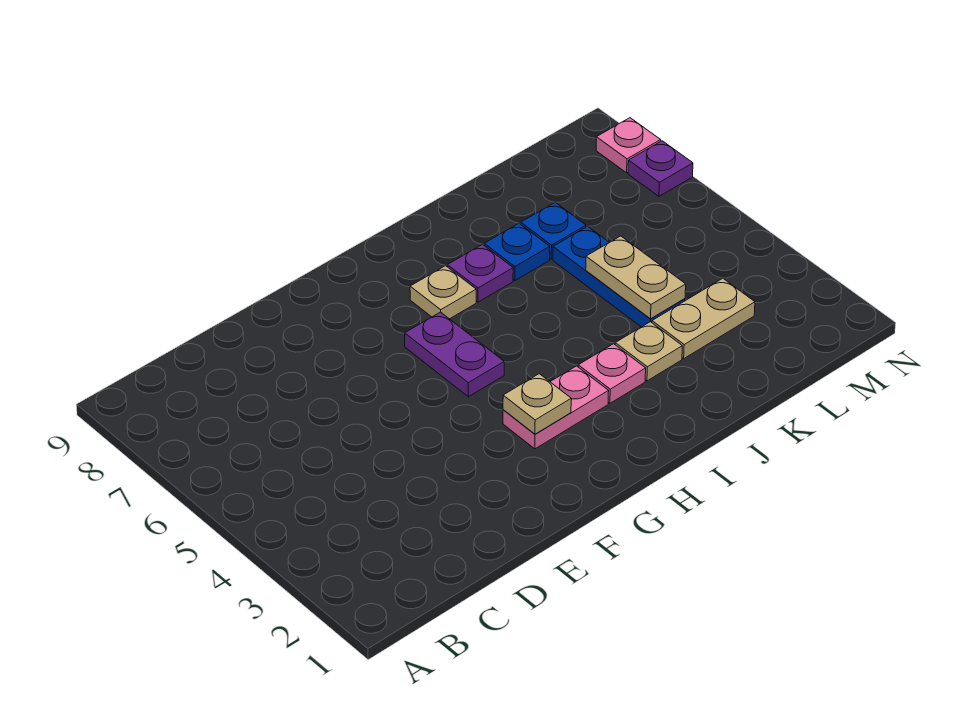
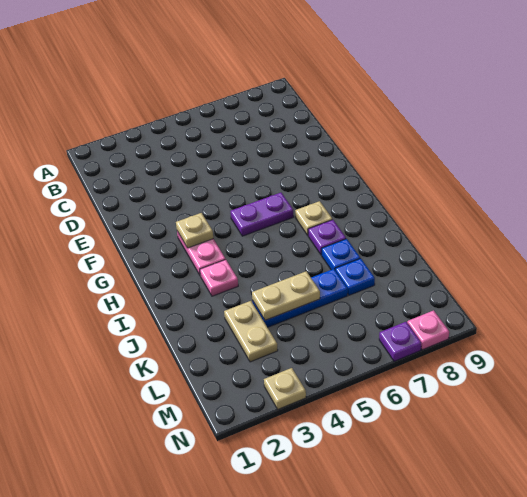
tan 1x1 plate [615,322,682,381] -> tan 1x1 plate moved to [264,368,306,409]

